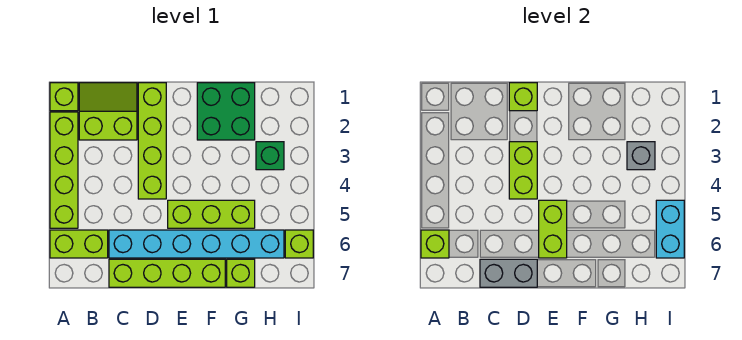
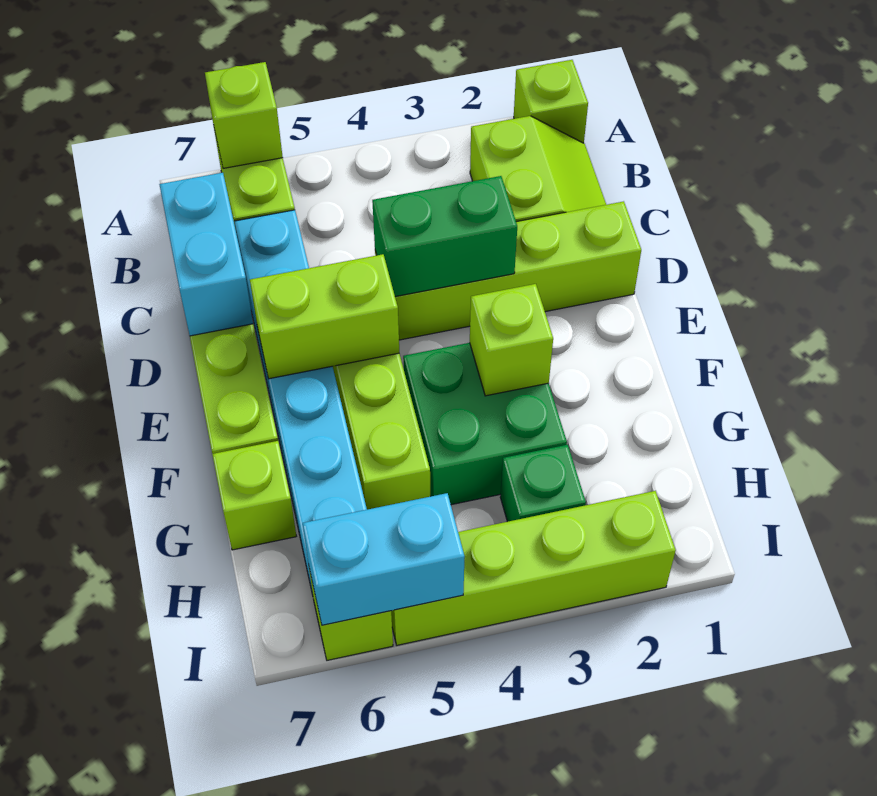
lime 1x4 brick [50,112,78,228] -> lime 1x4 brick moved to [391,491,676,645]
grey 1x2 brick [480,259,537,287] -> cyan 1x2 brick [159,173,253,336]
lime 1x1 brick [509,83,537,111] -> lime 1x1 brick moved to [470,284,553,396]
lime 1x2 brick [509,142,537,199] -> green 1x2 brick [372,176,517,297]
green 2x2 brick [197,83,255,140] -> green 2x2 brick moved to [403,343,567,505]
grey 1x1 brick [627,142,655,170] -> none

